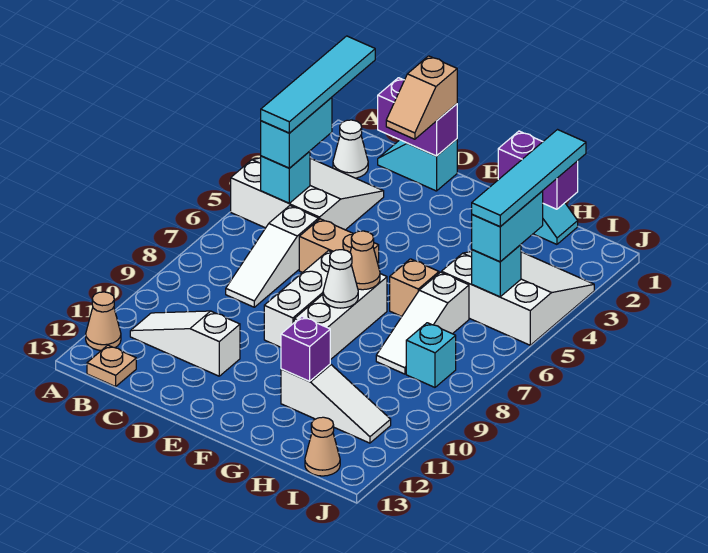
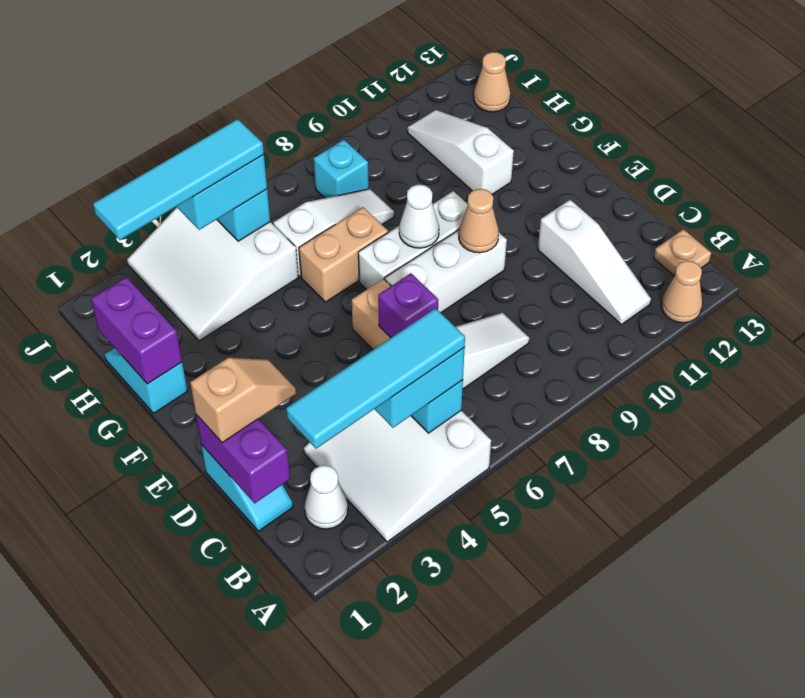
tan 1x1 cone [350,231,380,290] -> tan 1x1 cone moved to [459,189,499,253]
tan 1x1 brick [390,259,439,316] -> tan 1x2 brick [299,207,388,302]
purple 1x1 brick [281,317,330,381] -> purple 1x1 brick moved to [378,273,438,338]

